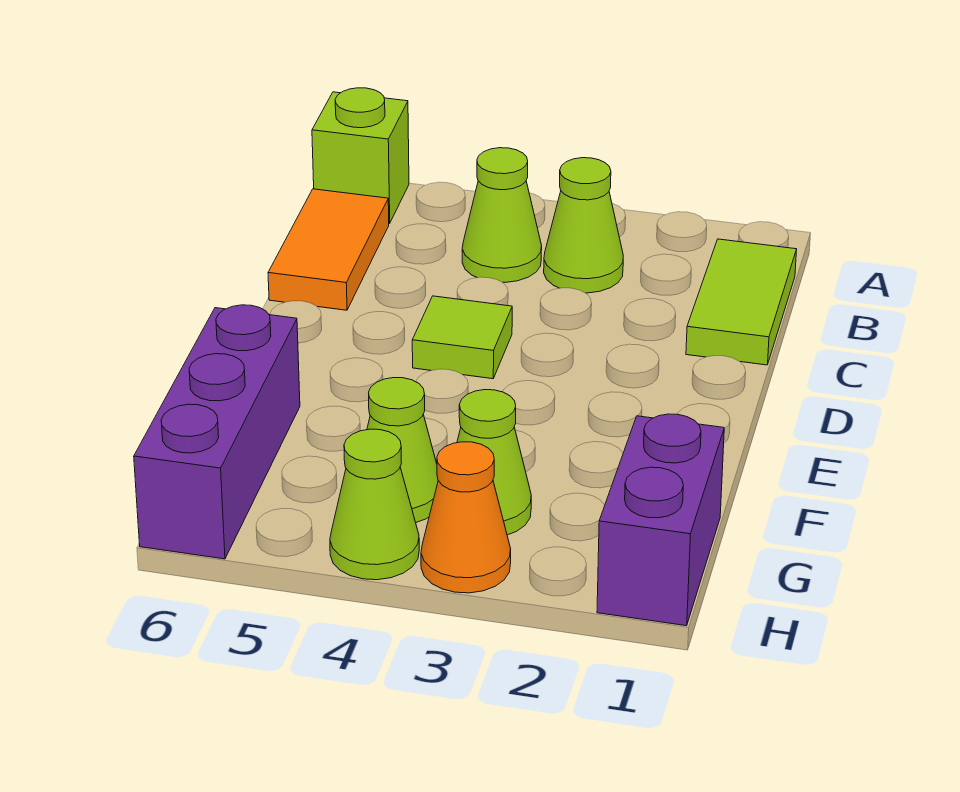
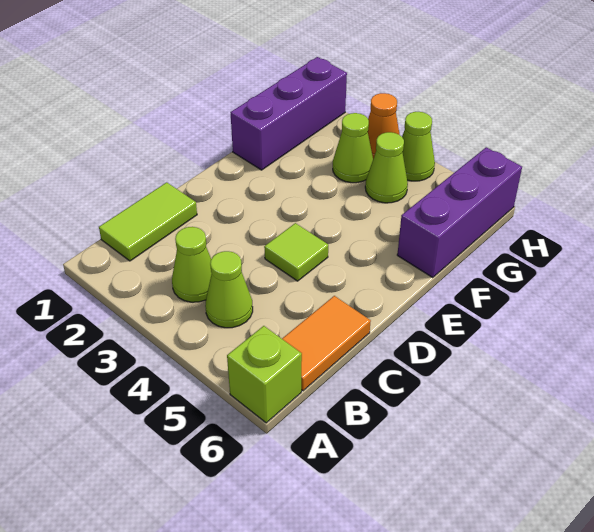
purple 1x2 brick [597,414,724,626] -> purple 1x3 brick [230,57,347,170]

